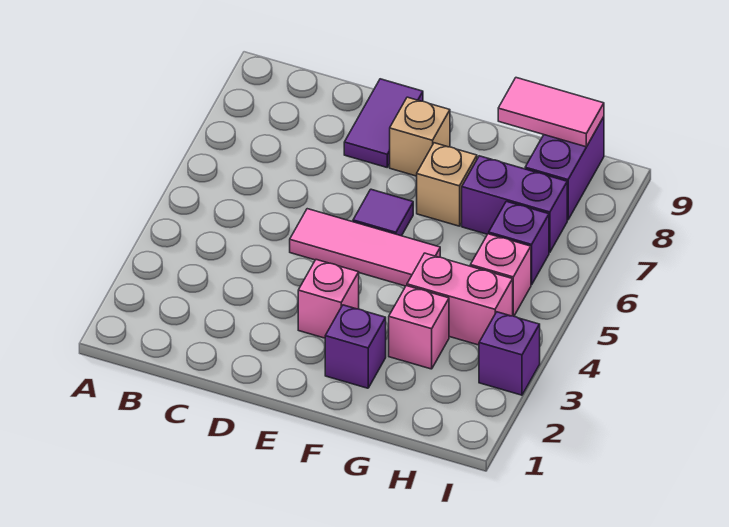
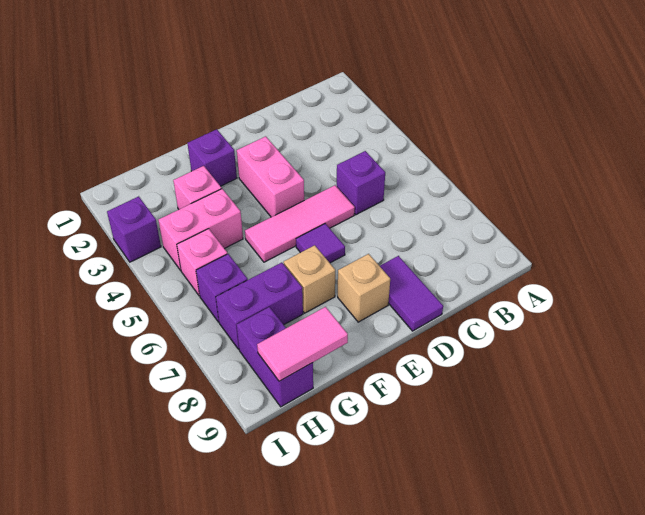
none -> purple 1x1 brick [337,151,385,215]
pink 1x1 brick [298,260,359,338] -> pink 1x2 brick [237,136,304,217]

